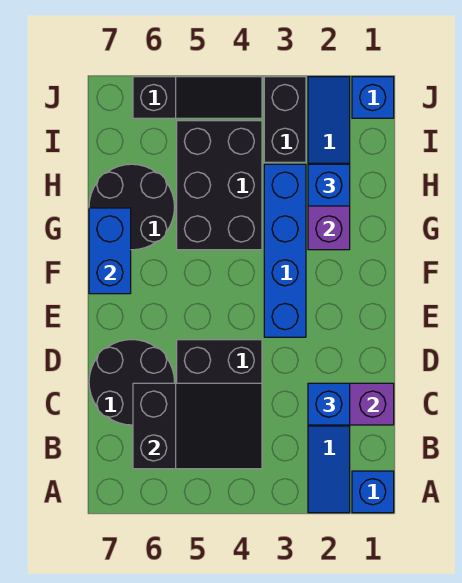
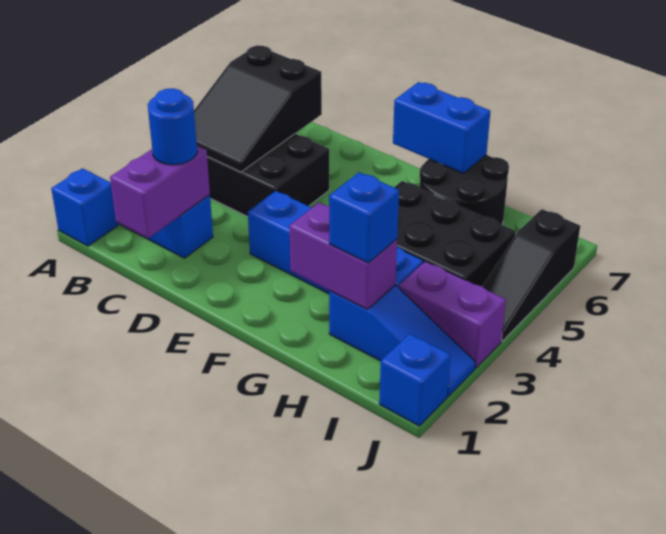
blue 1x1 brick [308,383,350,425] -> blue 1x1 round brick [148,88,197,165]
black 2x2 round brick [89,340,175,425] -> none
black 1x2 brick [264,77,306,162] -> purple 1x2 brick [399,261,506,368]

